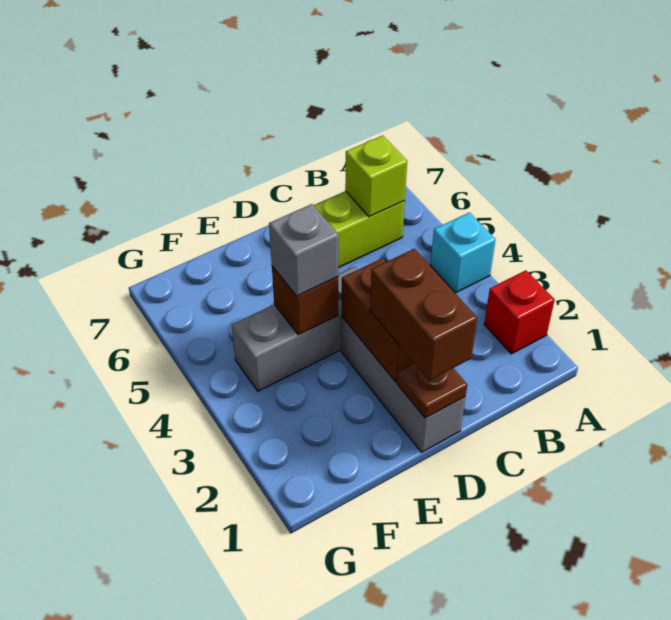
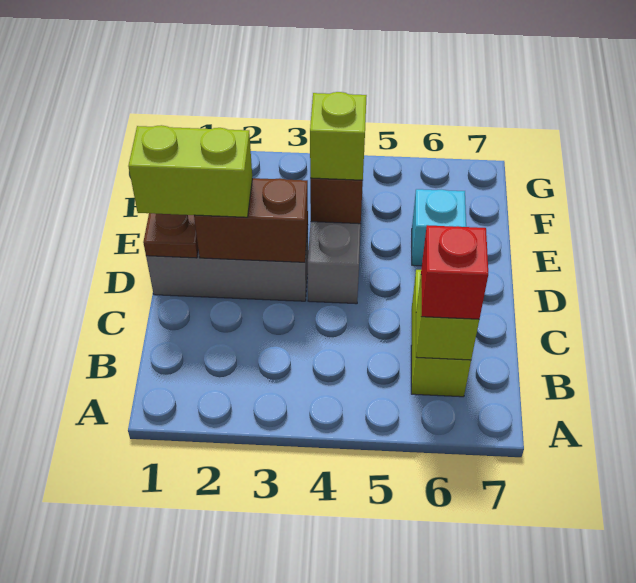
red 1x1 brick [484,270,555,354] -> red 1x1 brick moved to [421,225,488,319]
cyan 1x1 brick [430,212,496,293] -> cyan 1x1 brick moved to [412,189,466,266]
brown 1x2 brick [370,249,477,381] -> lime 1x2 brick [128,125,252,217]
grey 1x1 brick [269,204,339,296] -> lime 1x1 brick [310,92,367,180]

